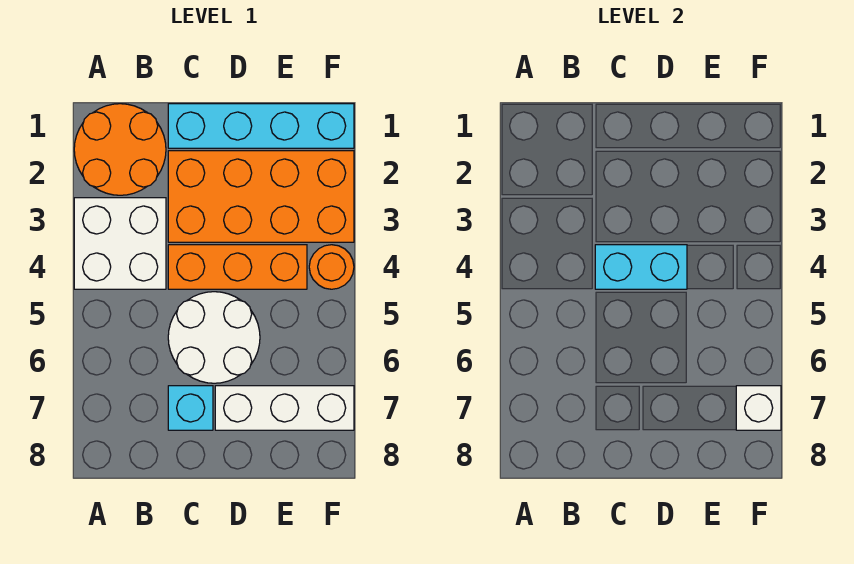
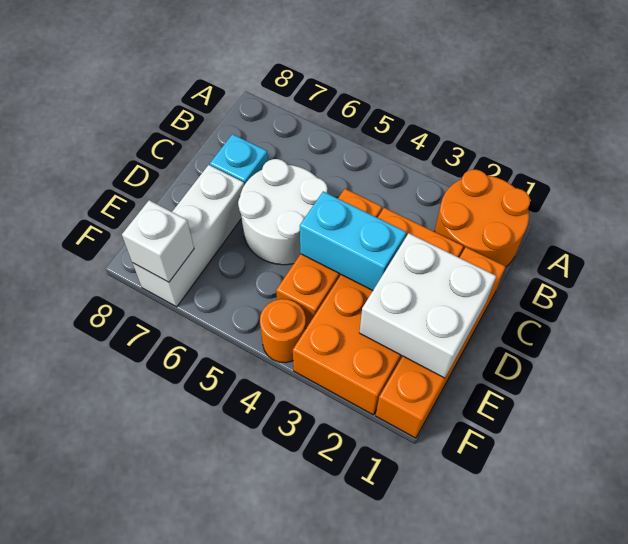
white 2x2 brick [74,198,166,289] -> white 2x2 brick moved to [359,233,496,378]
cyan 1x4 brick [168,104,354,148] -> orange 1x4 brick [376,247,506,438]
cyan 1x2 brick [595,245,687,289] -> cyan 1x2 brick turned to [300,191,406,291]

